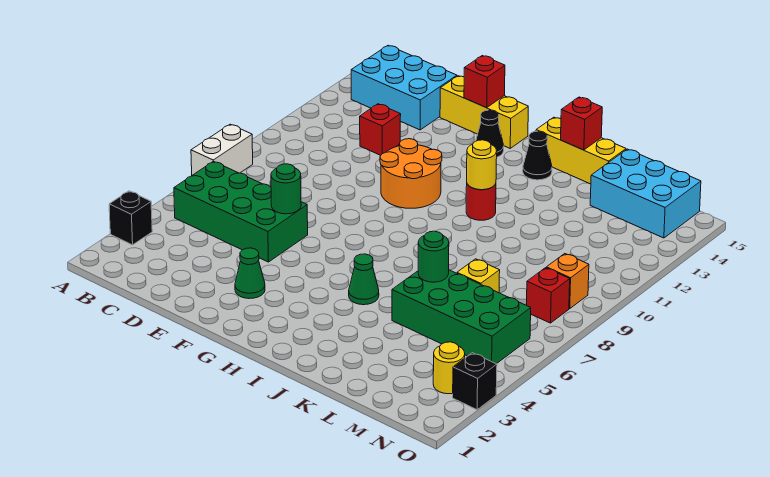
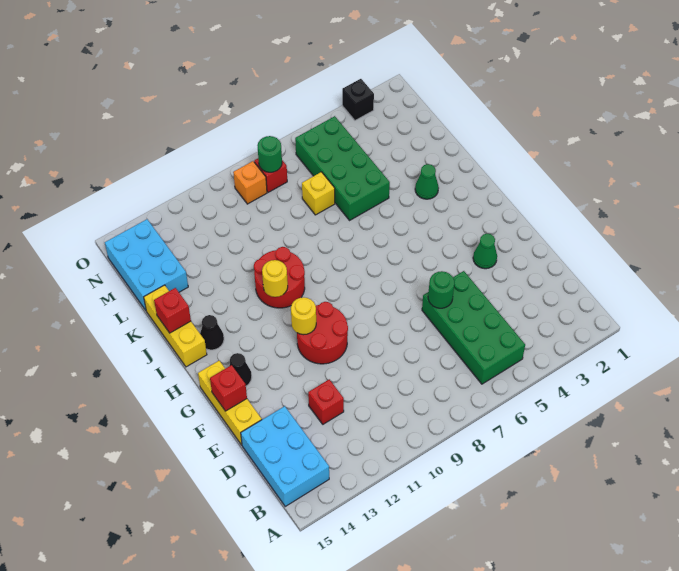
black 1x1 brick [109,191,152,245] -> none
white 1x2 brick [191,124,253,175] -> none
orange 2x2 round brick [380,139,442,208] -> red 2x2 round brick [297,302,348,364]
green 1x1 cone [349,254,379,305] -> green 1x1 cone moved to [415,164,439,199]
red 1x1 round brick [466,184,496,220] -> red 2x2 round brick [254,247,305,308]
green 1x1 round brick [418,231,449,282] -> green 1x1 round brick moved to [257,136,282,172]
yellow 1x1 round brick [433,342,465,394] -> yellow 1x1 round brick moved to [291,297,316,335]

